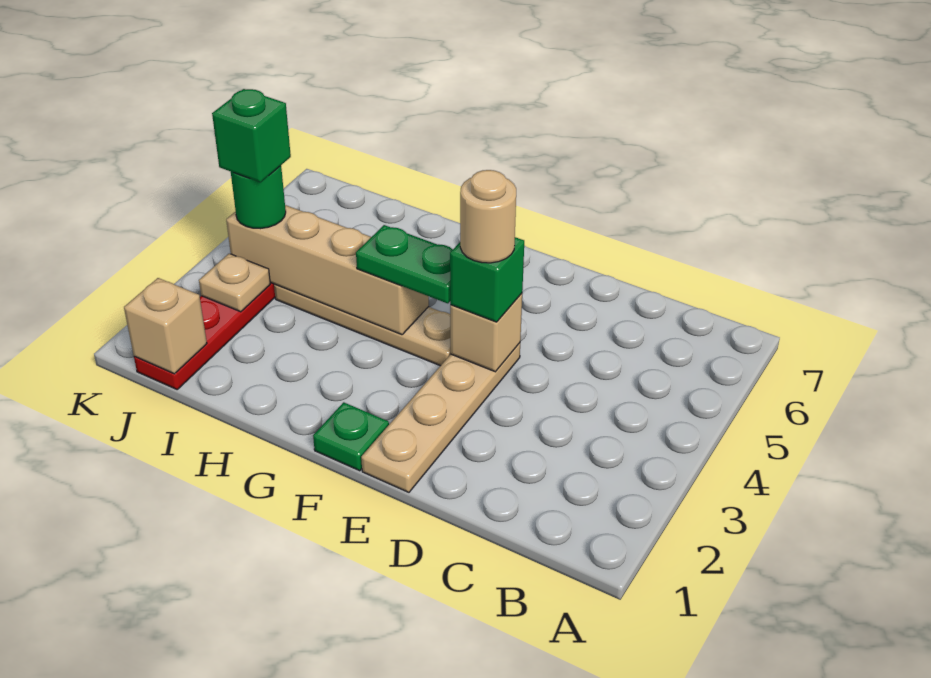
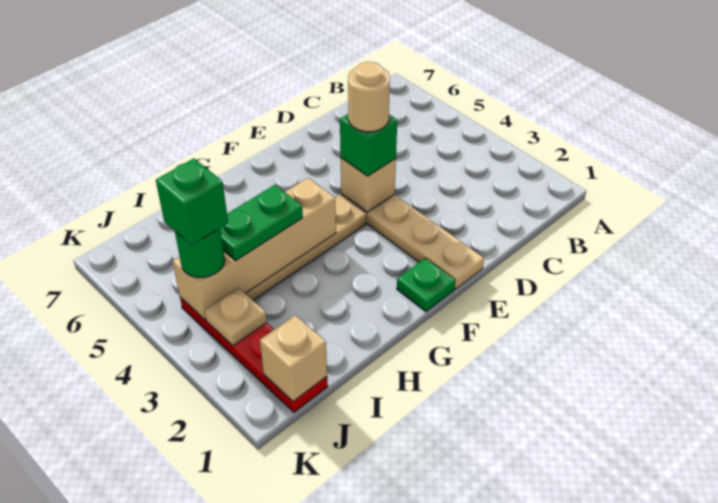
green 1x2 plate [356,225,453,303] -> green 1x2 plate moved to [220,185,303,261]

